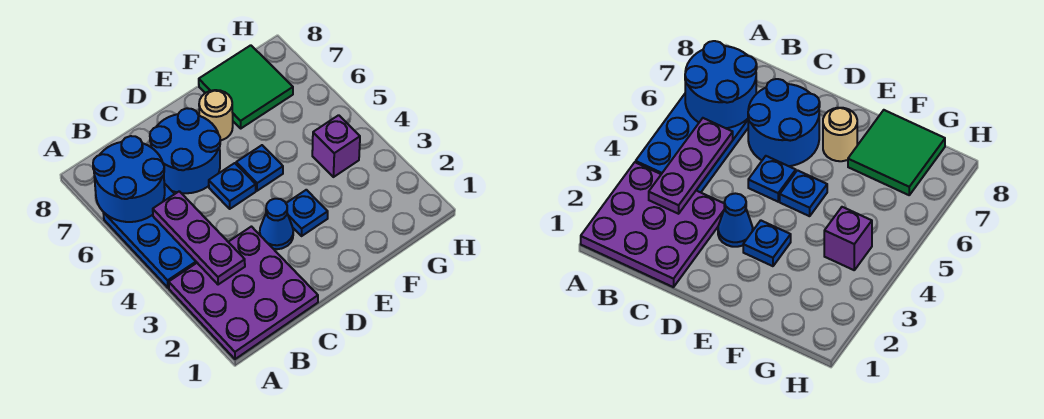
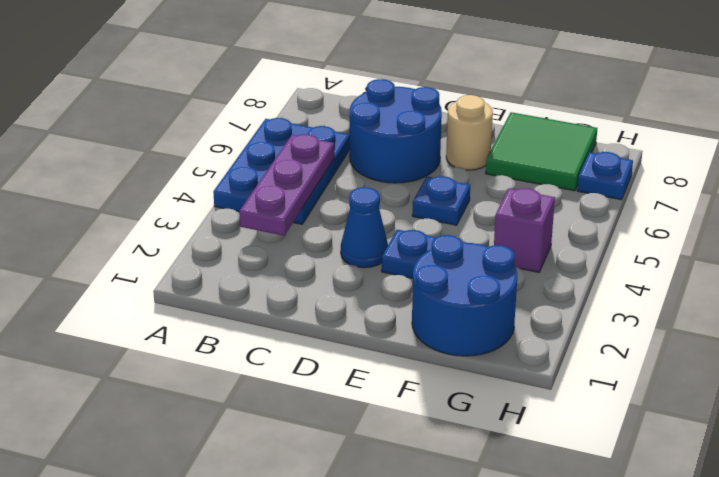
purple 3x3 plate [169,227,318,359] -> none
blue 2x2 round brick [93,136,165,222] -> blue 2x2 round brick moved to [412,235,517,356]
blue 1x1 plate [209,163,256,209] -> blue 1x1 plate moved to [577,152,633,200]

